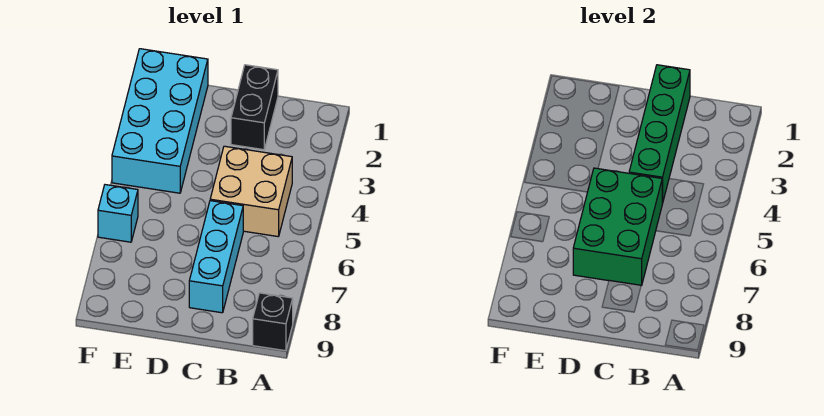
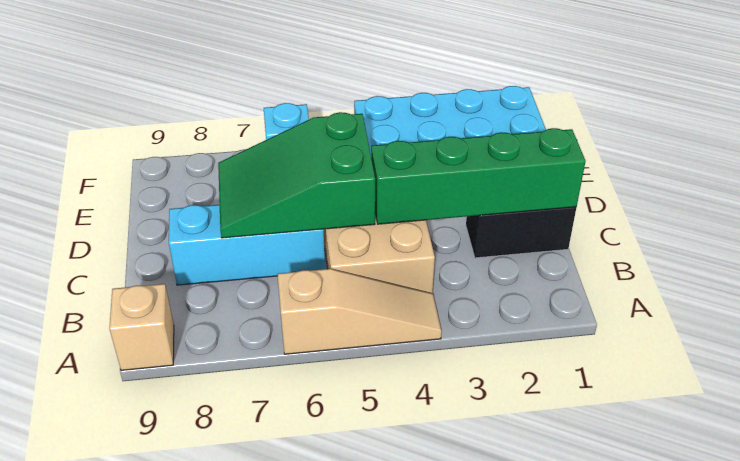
none -> tan 1x3 slope [277,269,442,354]
black 1x1 brick [253,293,293,351] -> tan 1x1 brick [109,284,174,370]
green 2x3 brick [573,168,662,285] -> green 2x3 slope [218,112,375,238]

